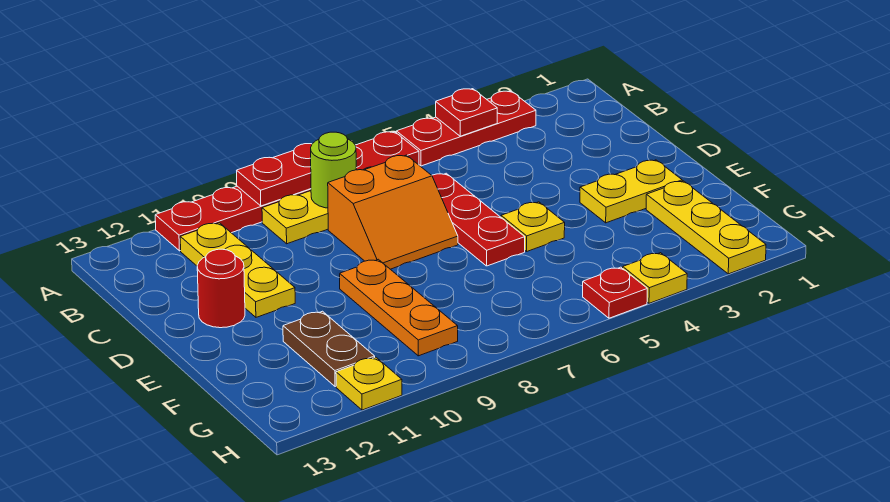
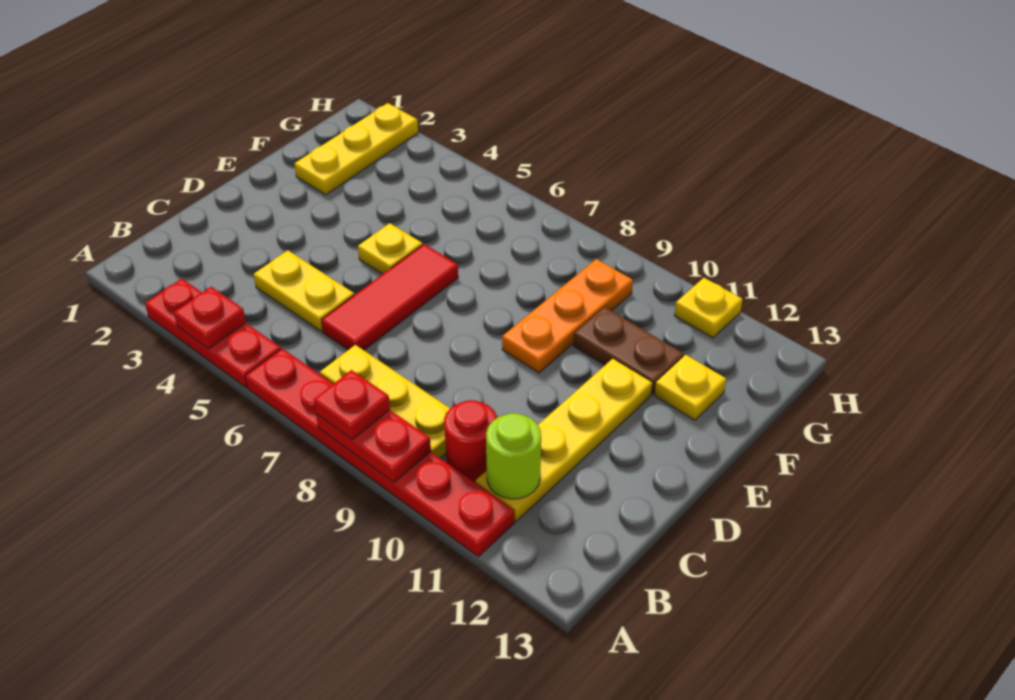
lime 1x1 round brick [311,132,356,208] -> lime 1x1 round brick moved to [486,413,541,499]
yellow 1x3 plate [180,223,295,317] -> yellow 1x4 plate [476,359,652,521]
red 1x3 plate [432,173,525,266] -> red 1x3 tile [322,244,458,350]
orange 2x2 slope [328,155,458,269] -> none
red 1x1 round brick [197,249,245,328] -> red 1x1 round brick moved to [444,400,497,483]
yellow 1x2 plate [580,160,682,223] -> yellow 1x2 plate moved to [254,250,354,332]
brown 1x2 plate [283,311,375,387] -> brown 1x2 plate turned to [574,307,684,394]
yellow 1x1 plate [623,253,687,303] -> yellow 1x1 plate moved to [655,355,726,420]
red 1x1 plate [583,267,647,318] -> red 1x1 plate moved to [314,370,390,440]

